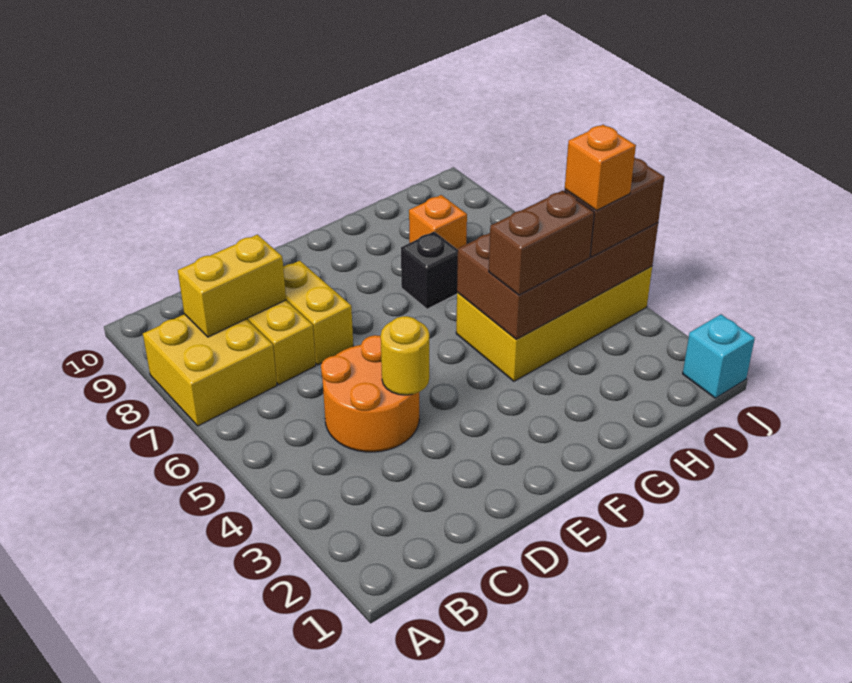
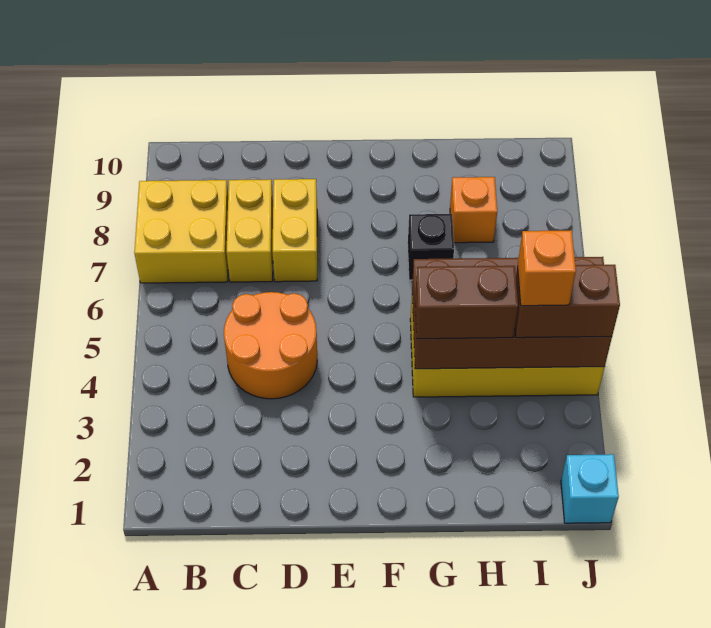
yellow 1x2 brick [178,235,286,337] -> none
yellow 1x1 round brick [381,316,429,395] -> none

